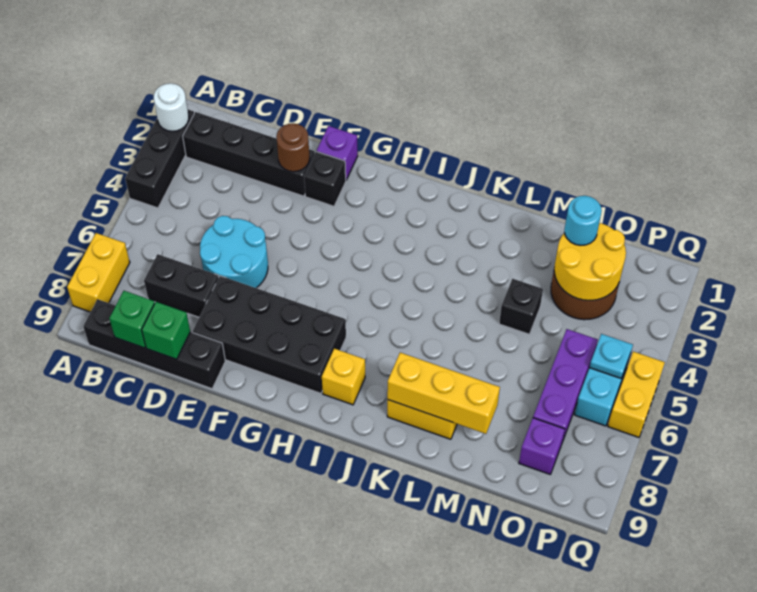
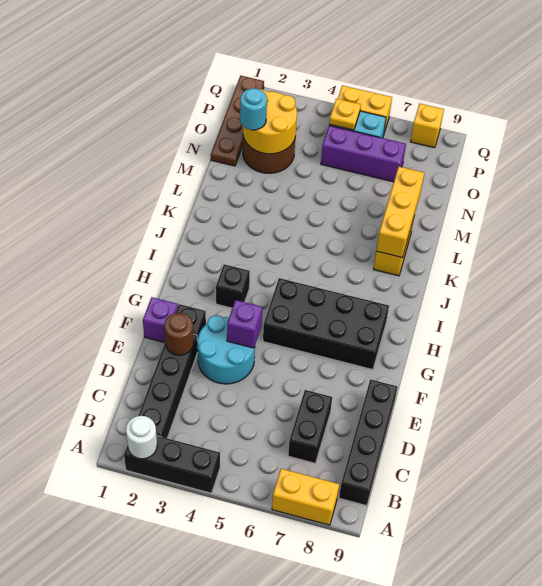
green 1x1 brick [109,291,155,348] -> none
cyan 2x2 round brick [200,216,268,288] -> cyan 2x2 round brick moved to [197,315,255,384]
green 1x1 brick [142,302,190,359] -> none
black 2x4 brick [193,276,346,393] -> black 2x4 brick turned to [263,278,389,370]
yellow 1x1 brick [322,349,365,405] -> yellow 1x1 brick moved to [411,104,444,148]
black 1x1 brick [499,279,543,334] -> black 1x1 brick moved to [216,264,250,308]
none -> brown 1x4 plate [211,76,264,166]
purple 1x1 brick [519,418,565,474] -> purple 1x1 brick moved to [227,300,263,348]
cyan 1x1 plate [589,334,633,378] -> yellow 1x1 plate [329,99,361,130]

